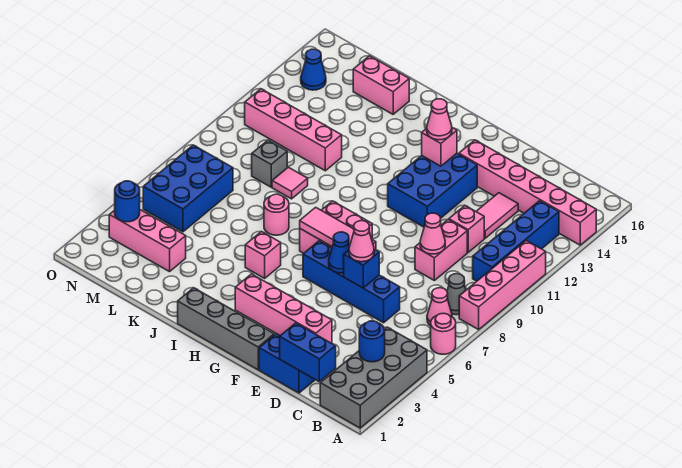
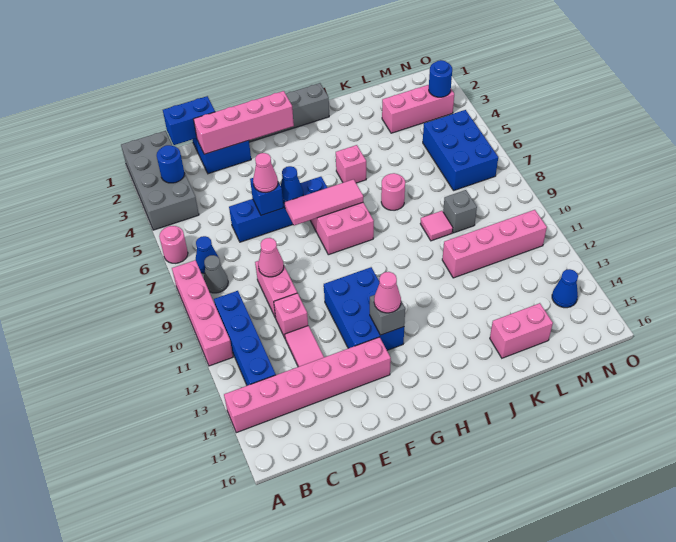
pink 1x1 cone [427,288,452,326] -> blue 1x1 cone [196,236,219,274]
pink 1x1 brick [422,128,457,166] -> grey 1x1 brick [370,295,405,335]

